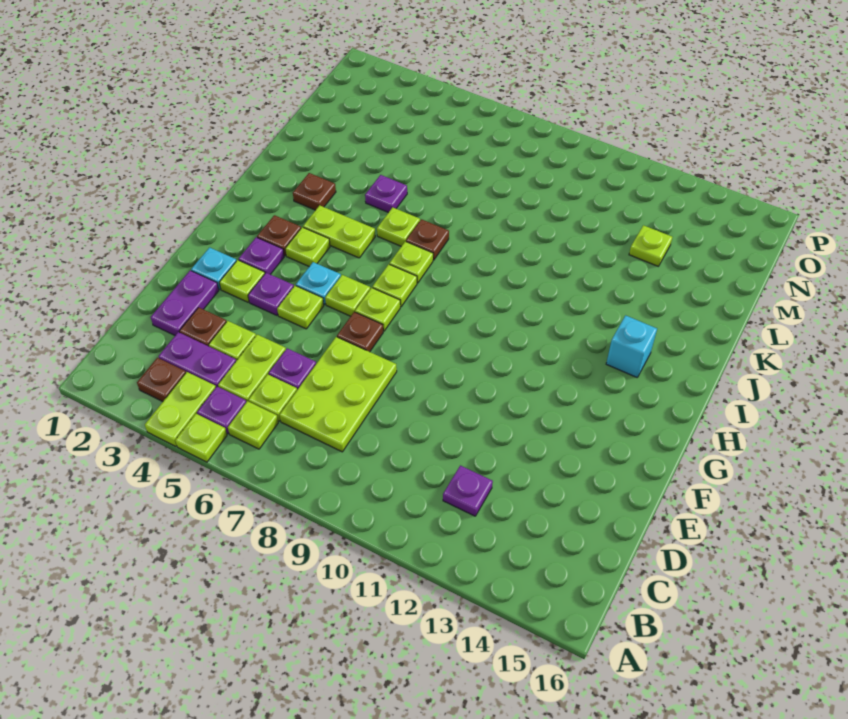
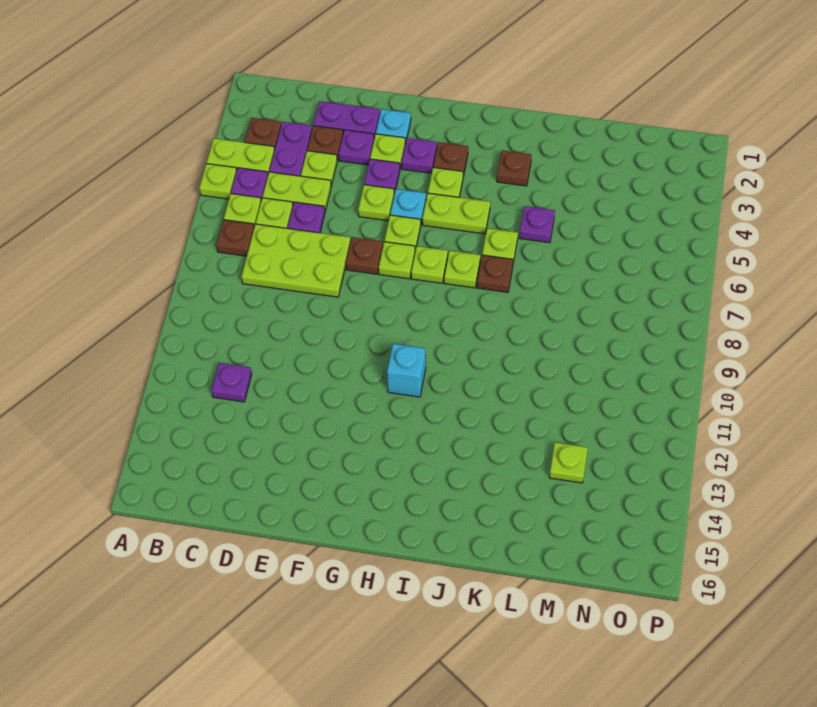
none -> brown 1x1 plate [216,220,254,256]
none -> purple 1x1 plate [339,130,374,165]
lime 1x2 plate [303,205,375,258] -> lime 1x2 plate turned to [422,193,490,234]
cyan 1x1 brick [606,315,657,377] -> cyan 1x1 brick moved to [387,344,426,397]

